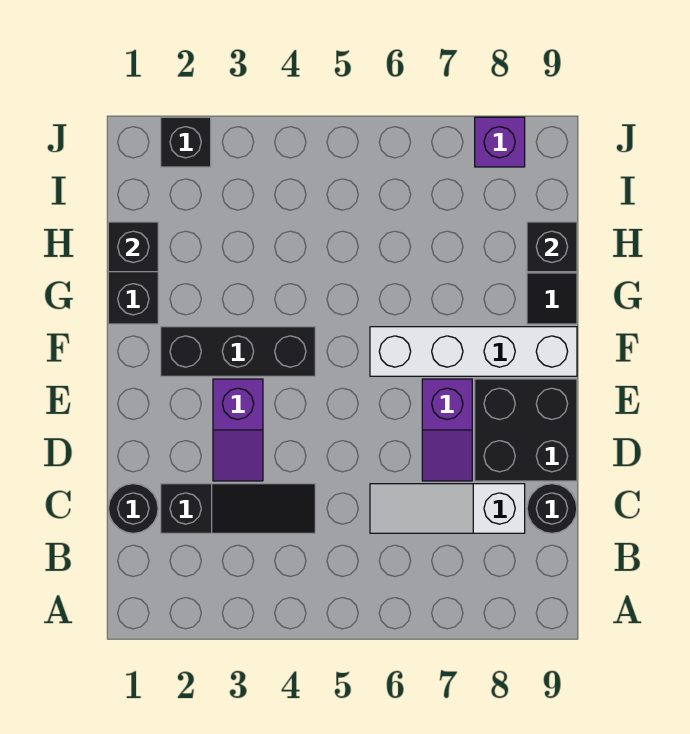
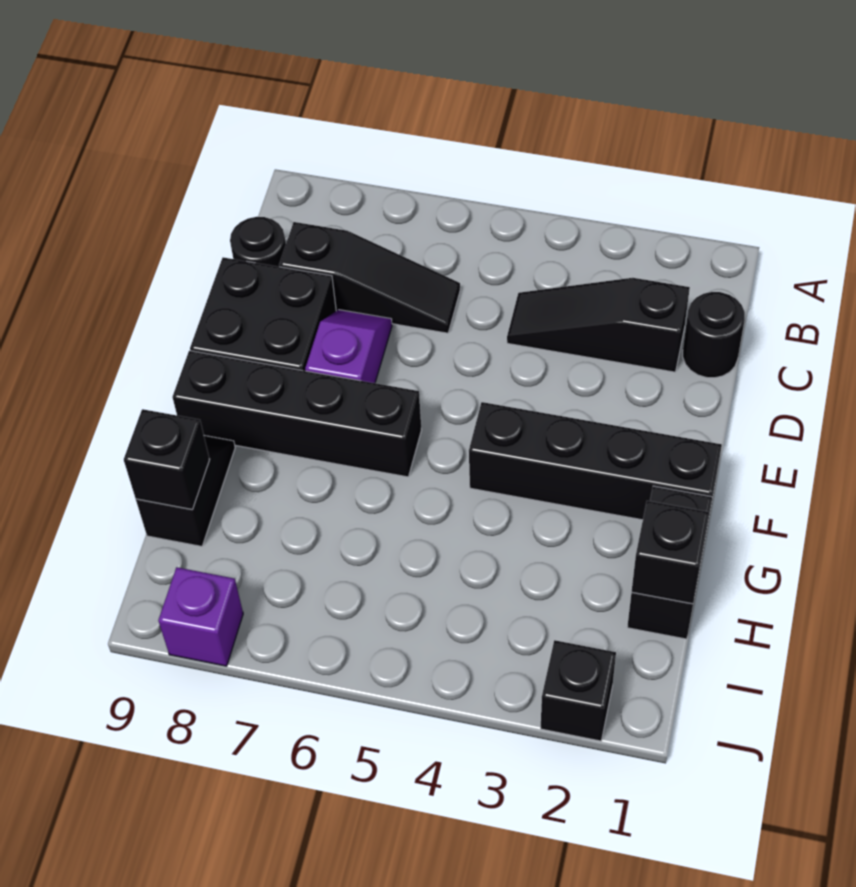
white 1x3 slope [370,484,525,533] -> black 1x3 slope [279,222,460,333]
purple 1x2 slope [213,379,263,481] -> none
black 1x3 brick [161,327,315,376] -> black 1x4 brick [469,402,722,520]
white 1x4 brick [370,327,577,376] -> black 1x4 brick [172,351,421,477]

